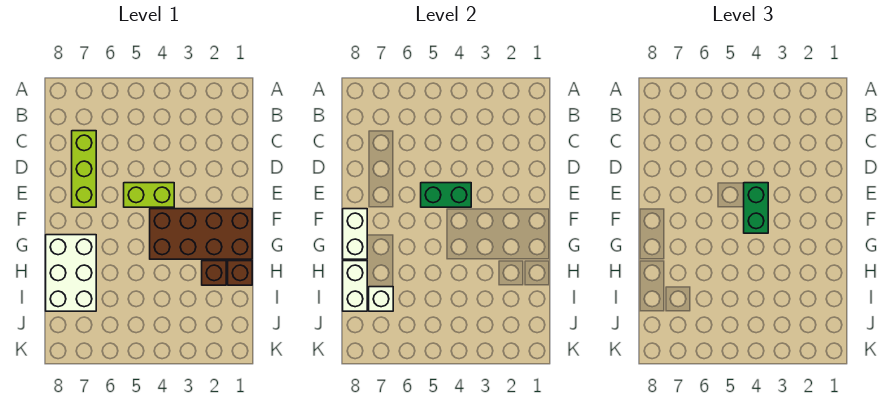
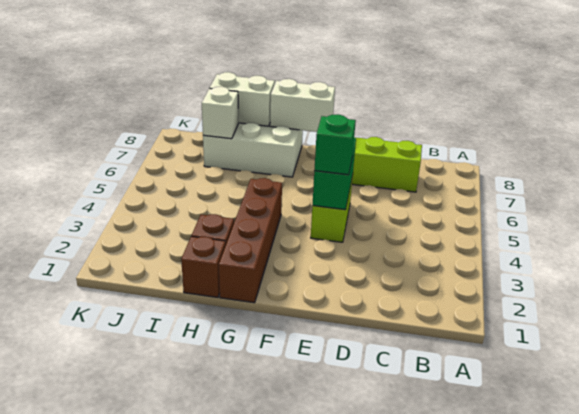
green 1x2 brick [744,183,768,233] -> green 1x1 brick [314,114,356,175]
brown 2x4 brick [150,209,252,259] -> brown 1x4 brick [219,178,282,303]

